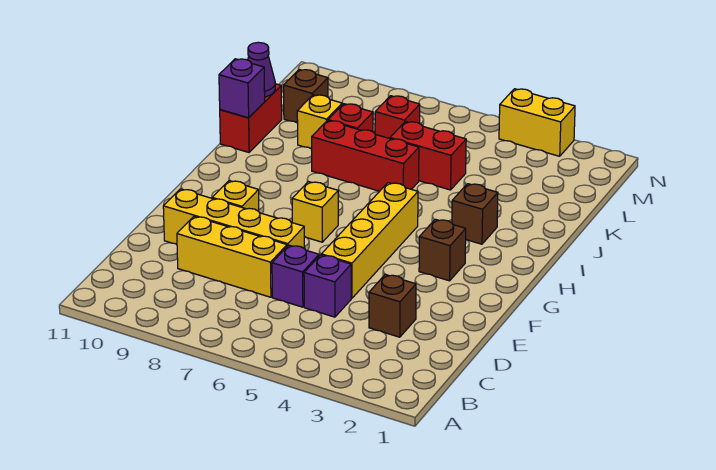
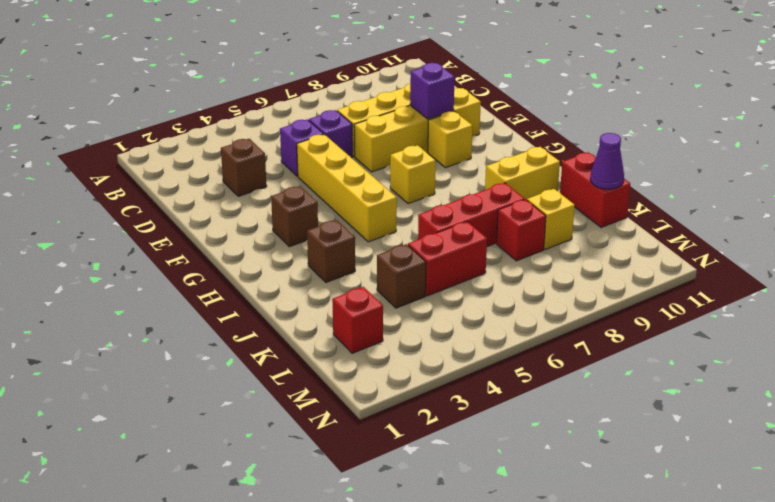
purple 1x1 brick [219,59,265,118] -> purple 1x1 brick moved to [410,63,455,119]
red 1x1 brick [375,96,420,139] -> red 1x1 brick moved to [332,287,383,353]
brown 1x1 brick [284,69,328,123] -> brown 1x1 brick moved to [377,244,426,308]
yellow 1x2 brick [499,89,575,156] -> yellow 1x2 brick moved to [485,147,560,200]

